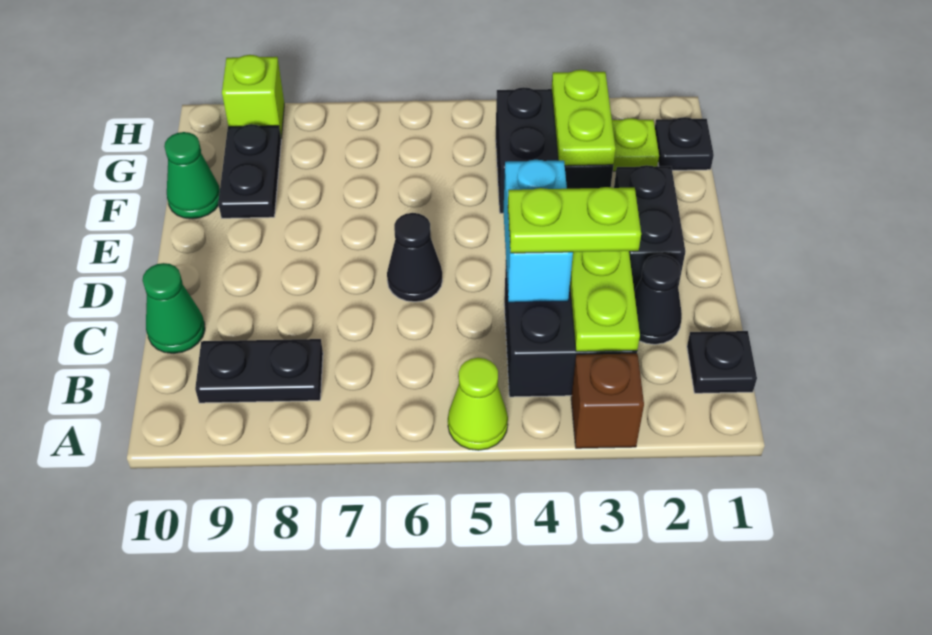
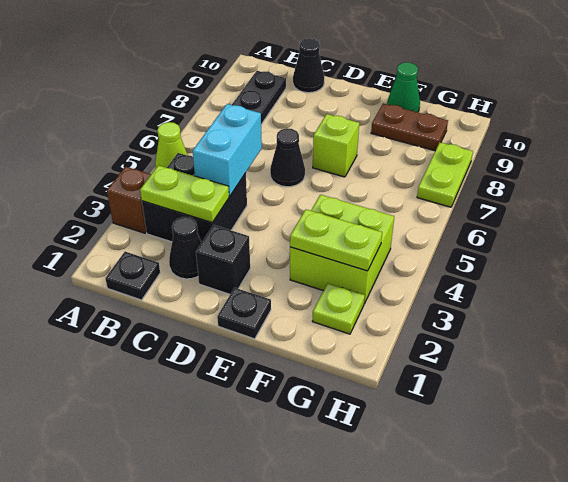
lime 1x2 plate [508,187,641,253] -> lime 1x2 plate moved to [417,142,473,207]
cyan 1x2 brick [503,160,573,302] -> cyan 1x2 brick turned to [193,104,262,196]
green 1x1 cone [142,263,205,353] -> black 1x1 cone [293,38,324,93]
black 1x2 brick [614,165,685,291] -> black 1x1 brick [196,225,250,294]
black 2x2 brick [496,87,613,213] -> lime 2x2 brick [290,195,394,304]
black 1x2 plate [218,124,281,218] -> brown 1x2 plate [371,104,448,151]
black 1x1 plate [655,117,714,170] -> black 1x1 plate moved to [217,288,271,339]
lime 1x1 brick [222,55,284,138] -> lime 1x1 brick moved to [313,114,359,177]

